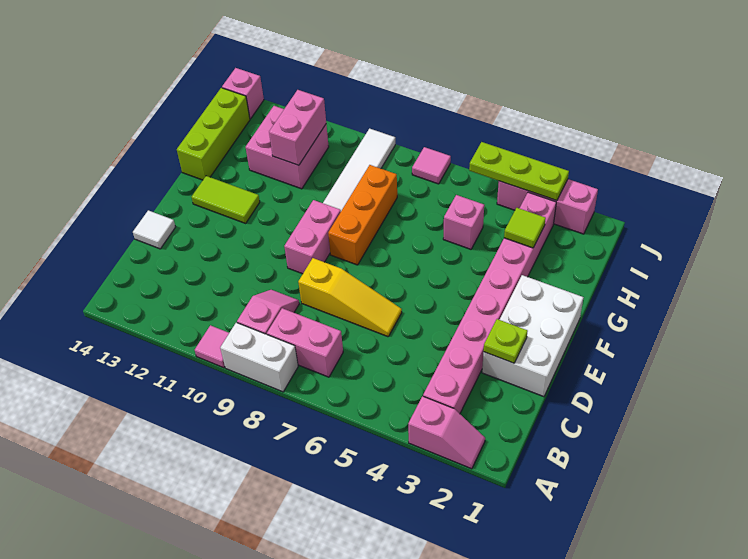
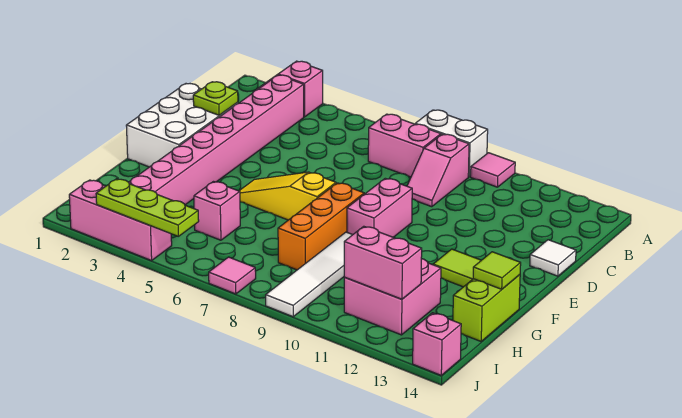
yellow 1x3 slope [298,258,402,337] -> yellow 1x3 slope moved to [239,172,336,220]
lime 1x3 brick [177,88,250,180] -> lime 1x2 brick [453,275,520,341]
lime 1x1 tile [504,208,546,248] -> lime 1x1 tile moved to [473,252,521,289]
pink 1x2 brick [269,90,326,165] -> pink 1x2 brick turned to [344,226,422,299]

